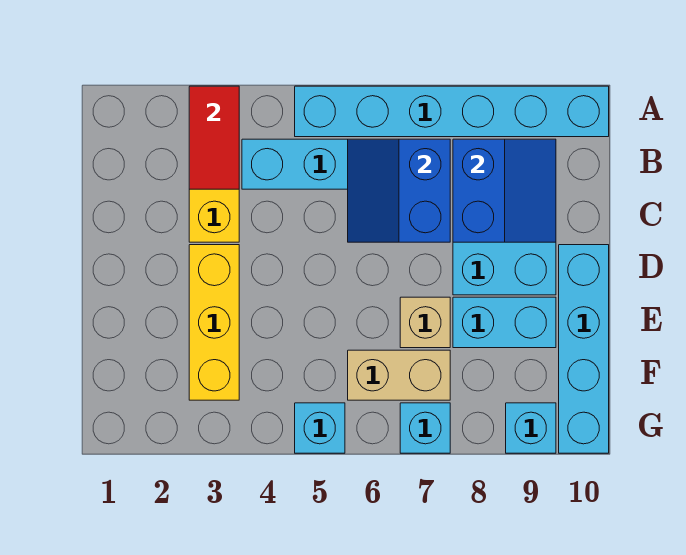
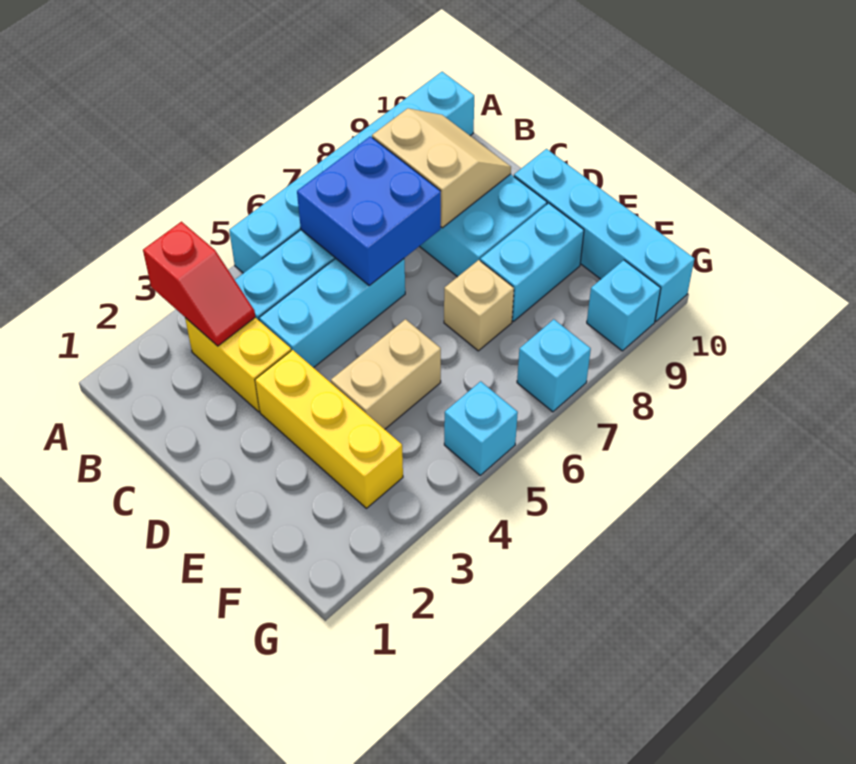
red 1x2 tile [189,86,239,189] -> red 1x2 slope [143,222,255,346]
blue 2x2 slope [348,139,450,242] -> blue 2x2 brick [297,136,441,286]
blue 2x2 slope [453,139,556,242] -> tan 2x2 slope [372,108,511,228]
none -> cyan 1x3 brick [259,258,405,368]
tan 1x2 brick [348,350,450,400] -> tan 1x2 brick moved to [331,319,441,429]

